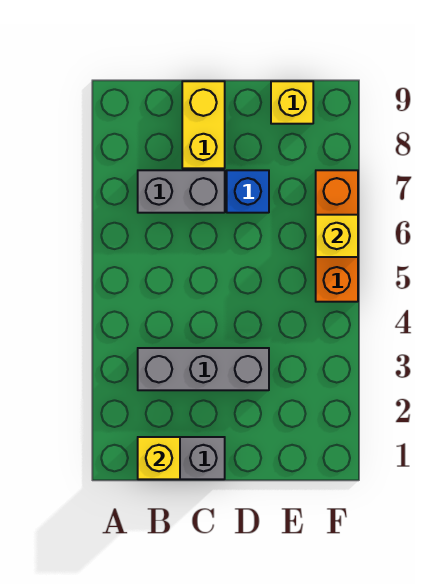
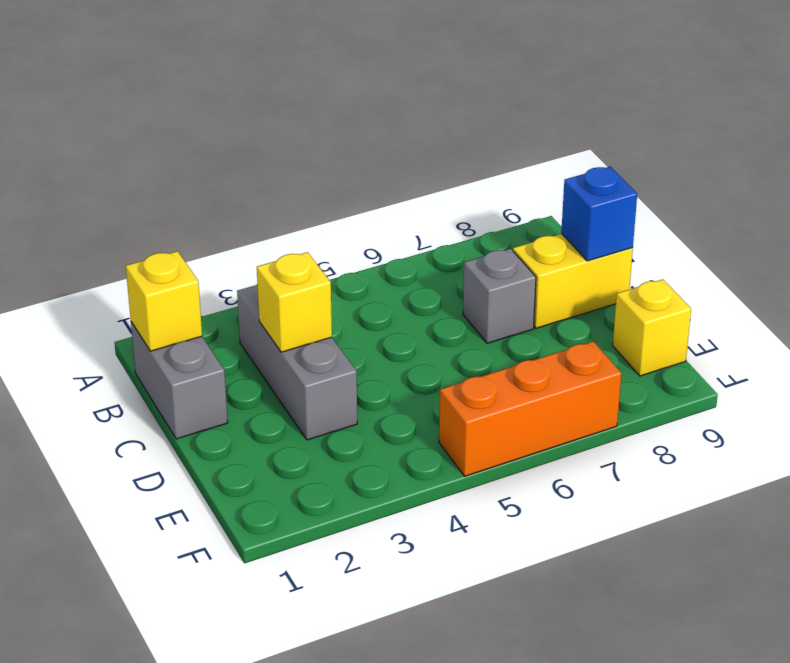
grey 1x2 brick [138,170,225,213] -> grey 1x1 brick [463,249,536,343]
blue 1x1 brick [227,170,269,213] -> blue 1x1 brick moved to [561,167,637,261]
yellow 1x1 brick [316,215,358,257] -> yellow 1x1 brick moved to [257,252,332,352]

